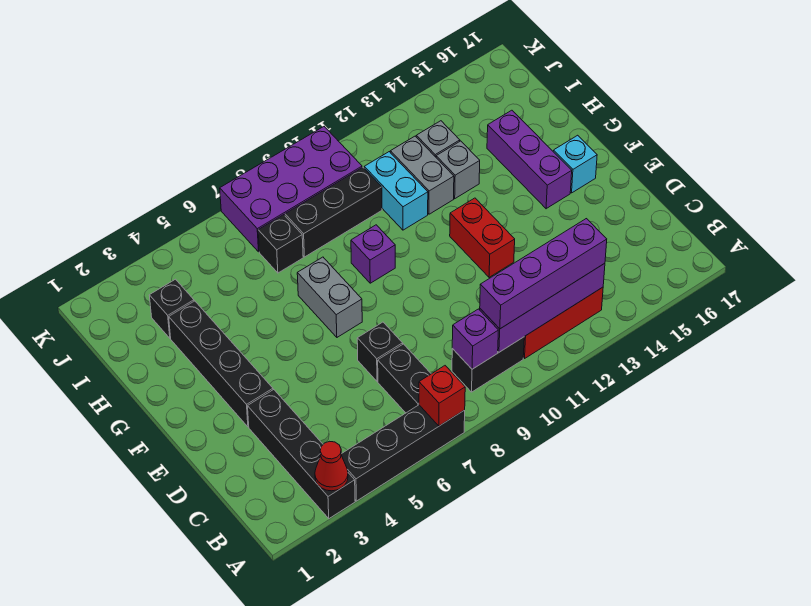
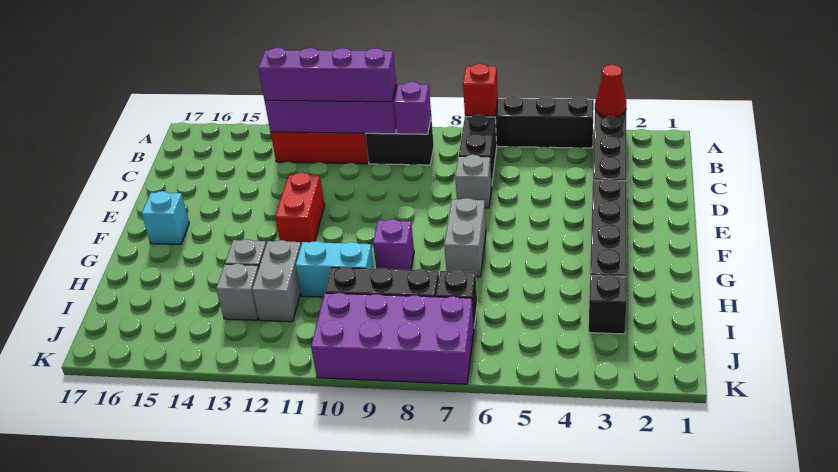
black 1x1 brick [357,322,403,381] -> grey 1x1 brick [455,155,492,208]
purple 1x3 brick [487,110,572,209] -> none
cyan 1x2 brick [364,152,428,230] -> cyan 1x2 brick turned to [296,241,374,297]

